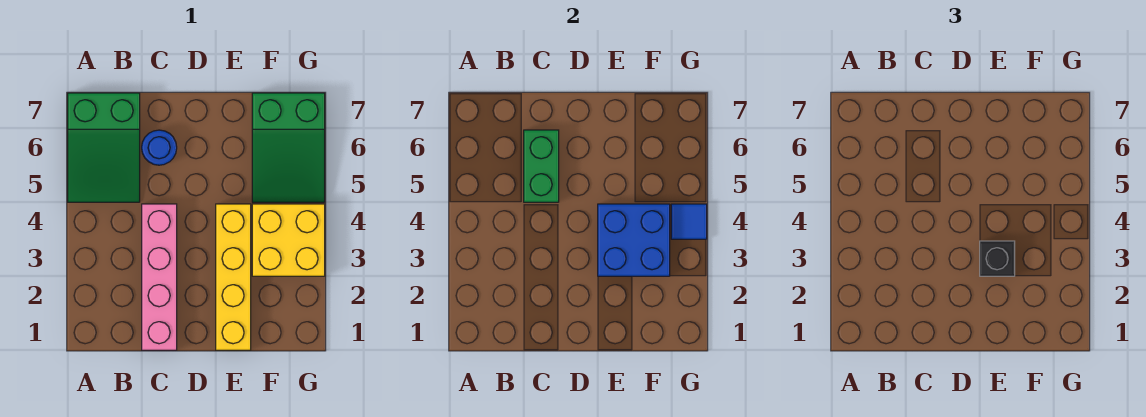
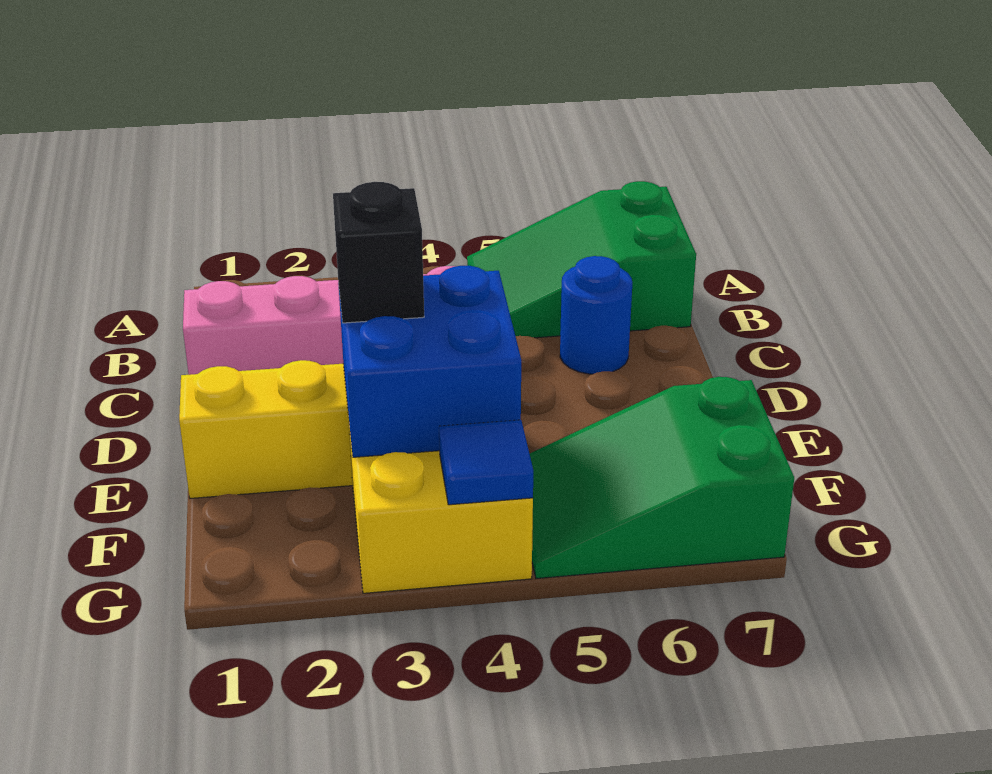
green 1x2 brick [524,130,559,202] -> none

